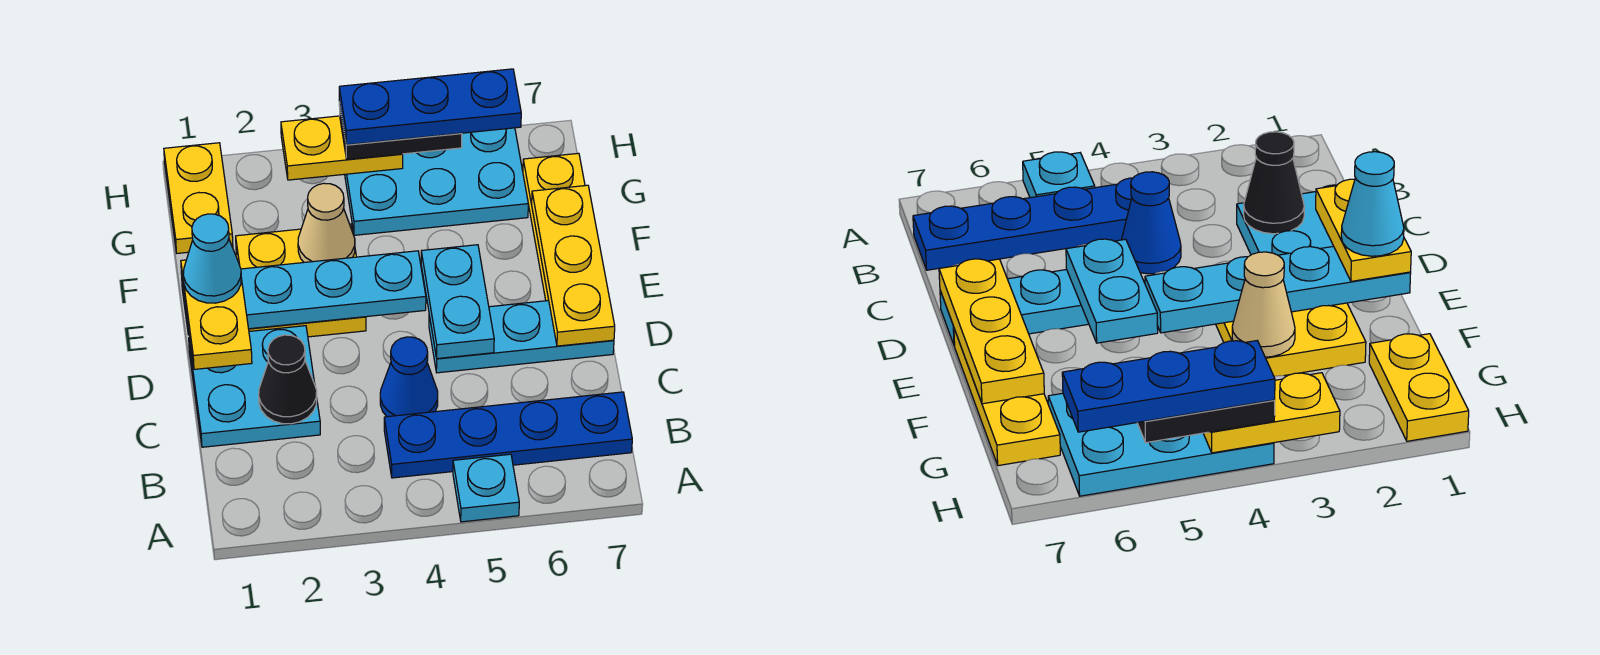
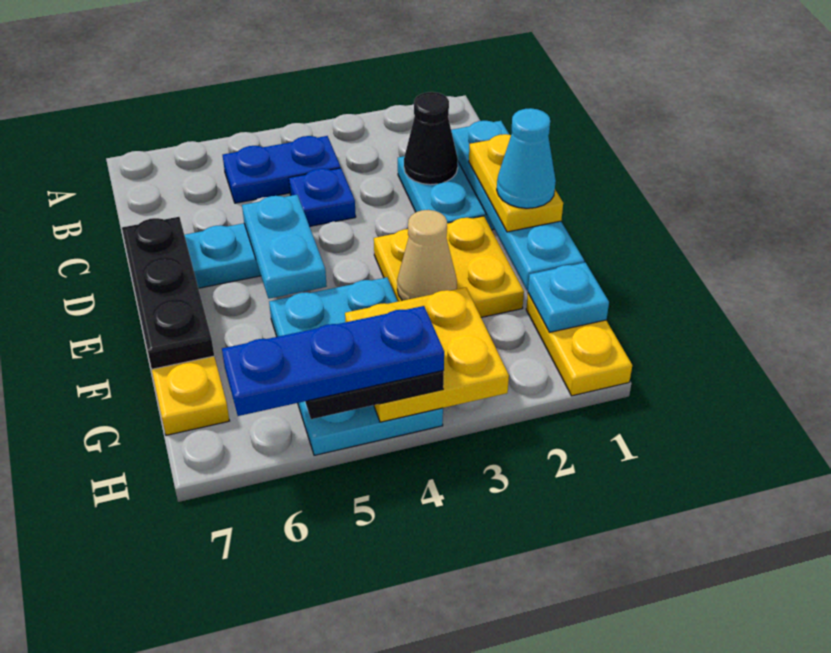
cyan 1x1 plate [453,454,519,522] -> cyan 1x1 plate moved to [528,263,609,332]
blue 1x4 plate [384,392,632,478] -> blue 1x2 plate [223,136,341,203]
blue 1x1 cone [380,337,438,417] -> blue 1x1 plate [289,168,356,226]
yellow 1x3 plate [532,185,615,346] -> black 1x3 plate [122,217,214,369]
cyan 1x4 plate [182,251,426,335] -> cyan 1x4 plate turned to [451,121,584,290]
cyan 2x3 plate [345,128,528,235] -> cyan 2x3 plate turned to [269,277,443,455]
yellow 1x2 plate [281,116,403,180] -> yellow 2x2 plate [345,287,509,422]

